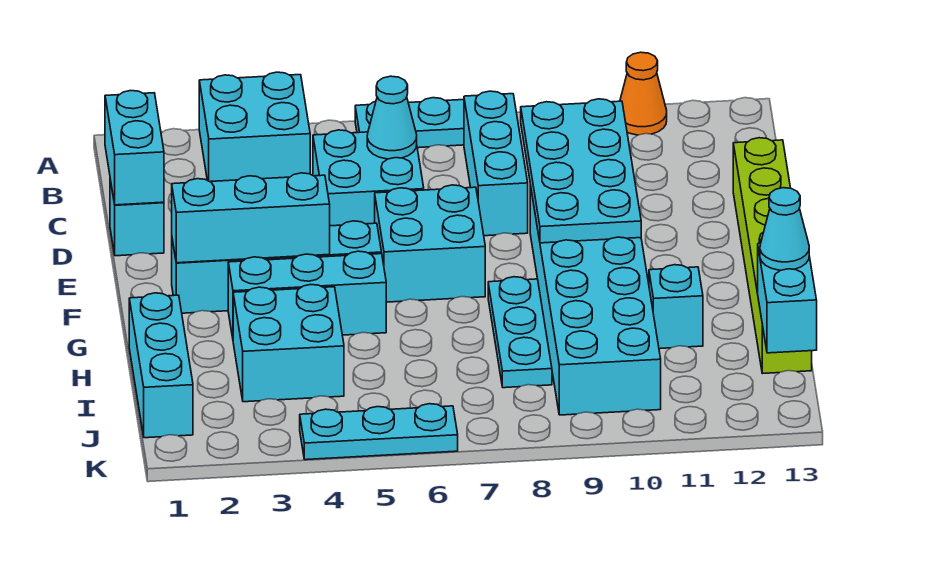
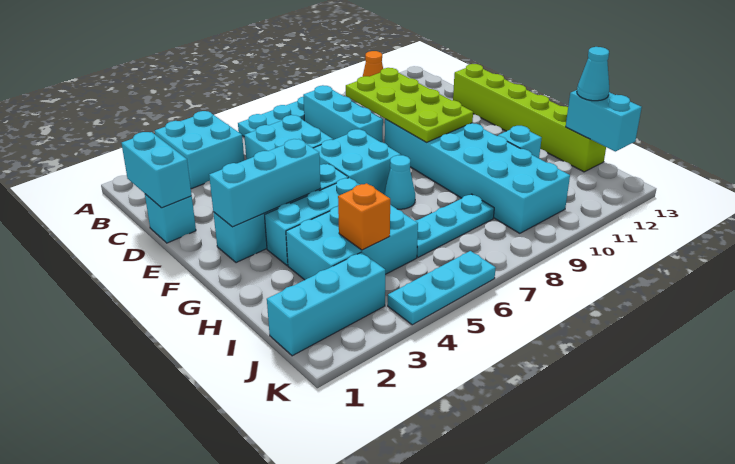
cyan 1x1 cone [367,76,417,159] -> cyan 1x1 cone moved to [384,155,415,209]
cyan 2x4 plate [521,99,641,243] -> lime 2x4 plate [346,68,473,142]
cyan 1x3 plate [488,277,552,388] -> cyan 1x3 plate turned to [415,194,494,257]
cyan 1x3 brick [129,293,193,438] -> cyan 1x3 brick turned to [267,252,385,356]
cyan 2x2 brick [233,285,344,402] -> cyan 2x3 brick [286,205,418,280]
none -> orange 1x1 brick [338,183,390,250]

